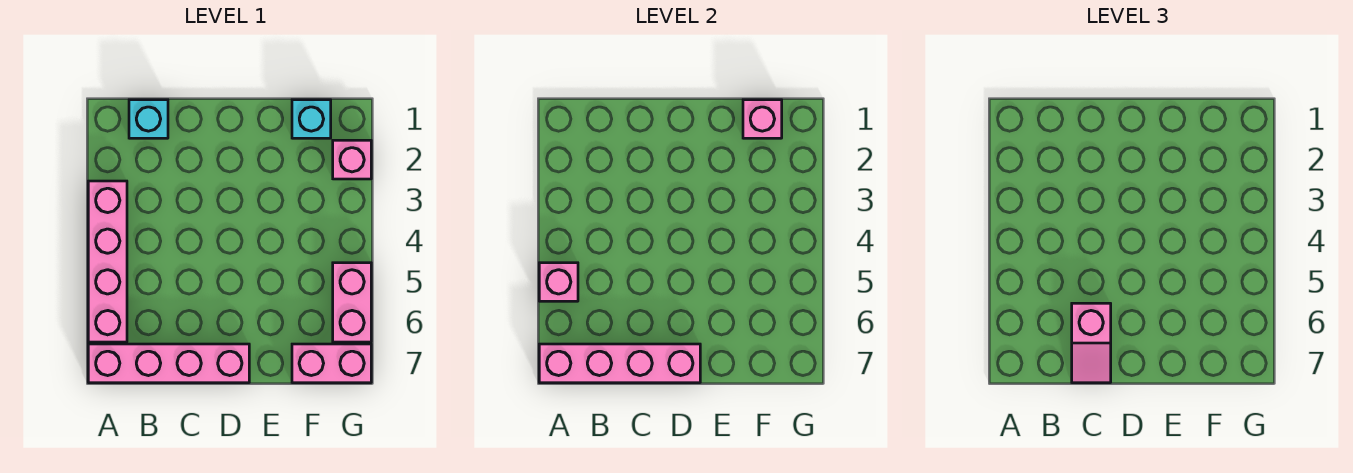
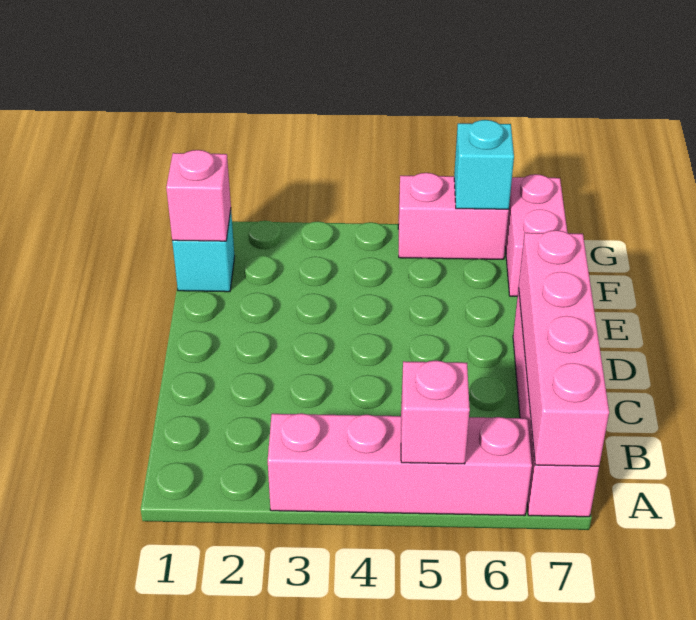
cyan 1x1 brick [129,100,168,138] -> cyan 1x1 brick moved to [454,120,514,209]
pink 1x2 slope [1072,303,1111,383] -> none
pink 1x1 brick [333,140,371,179] -> none

